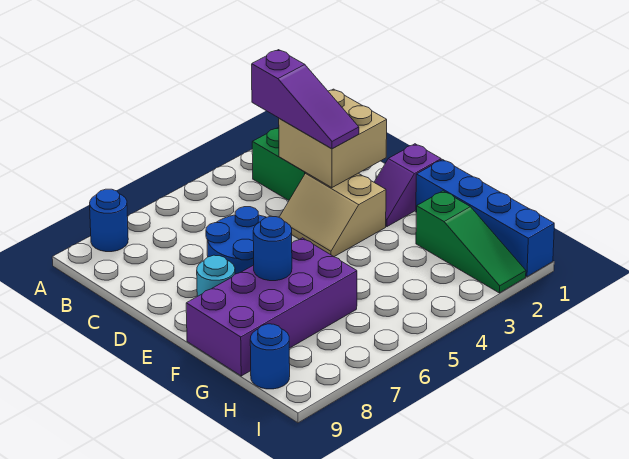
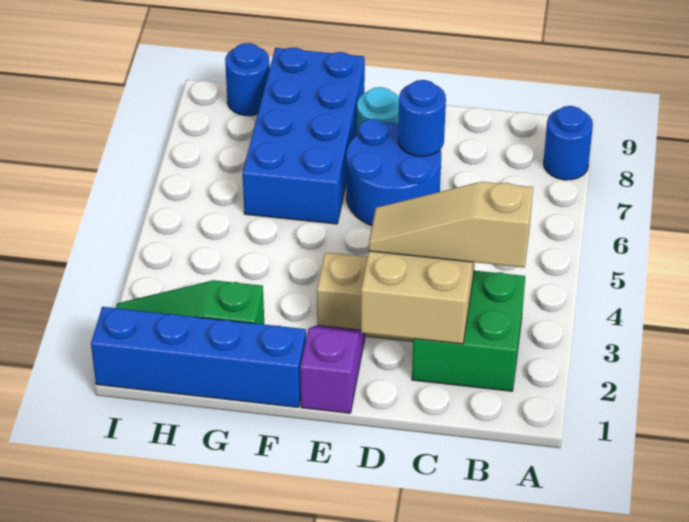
purple 1x3 slope [252,50,359,149] -> tan 1x3 slope [369,182,533,268]
purple 2x4 brick [186,238,357,376] -> blue 2x4 brick [243,48,365,224]
blue 1x1 round brick [253,217,292,281] -> blue 1x1 round brick moved to [398,80,446,156]

